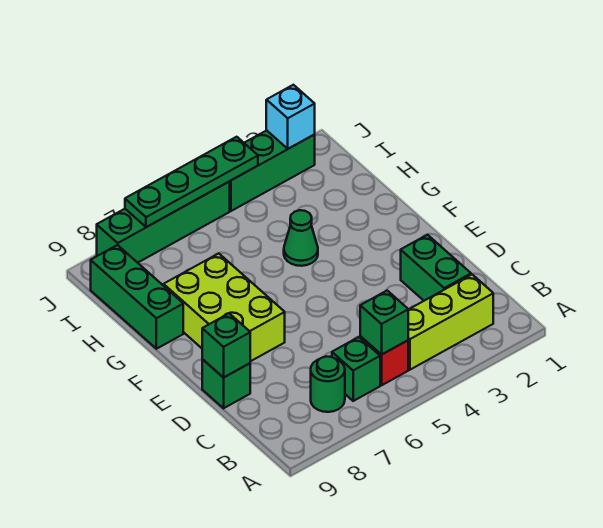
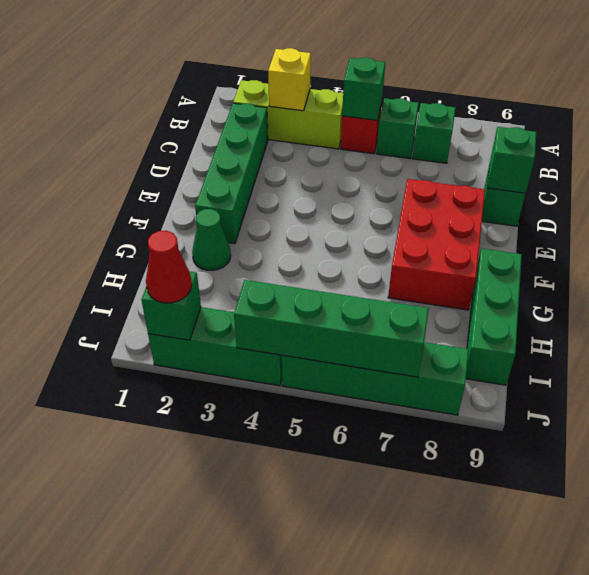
none -> yellow 1x1 brick [268,48,311,111]
green 1x1 round brick [311,356,345,412] -> green 1x1 brick [412,103,456,163]
green 1x2 brick [401,235,471,301] -> green 1x4 brick [195,103,268,244]
lime 2x3 brick [164,253,285,361] -> red 2x3 brick [388,179,485,310]
green 1x1 cone [284,210,318,266] -> green 1x1 cone moved to [192,209,231,270]
cyan 1x1 brick [266,85,315,149] -> green 1x1 brick [142,271,201,340]
none -> red 1x1 cone [146,231,192,303]
green 1x4 plate [125,137,258,227] -> green 1x4 brick [234,280,429,377]

